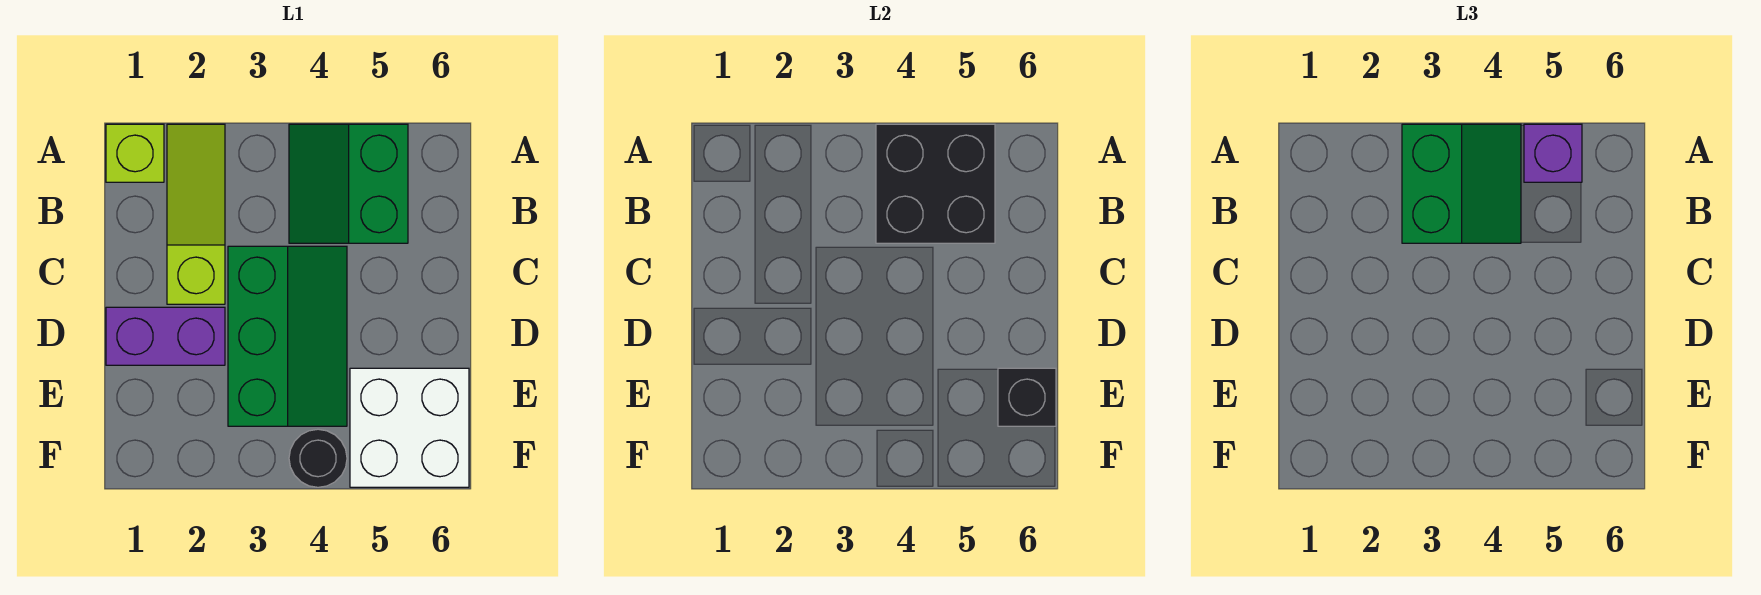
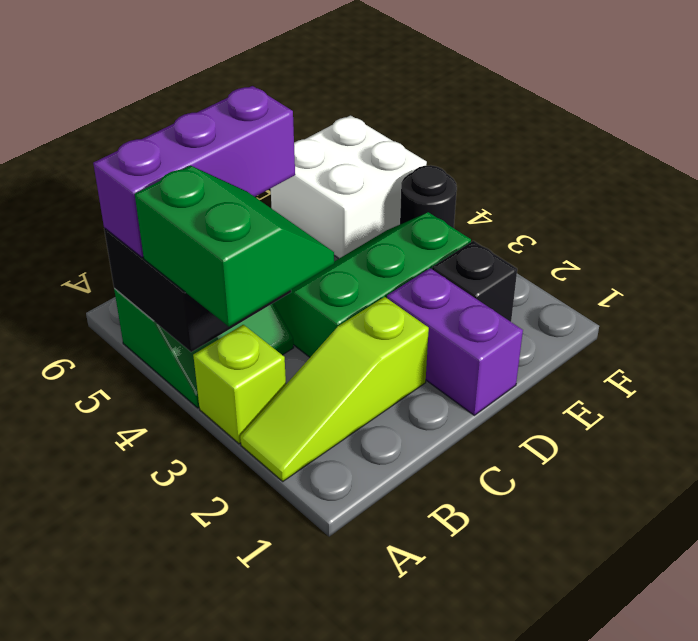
lime 1x1 brick [106,124,164,182] -> lime 1x1 brick moved to [193,325,286,444]
green 2x2 slope [1402,124,1521,243] -> green 2x2 slope turned to [135,166,334,326]
purple 1x1 brick [1524,124,1582,182] -> purple 1x3 brick [93,86,295,257]
black 1x1 brick [998,368,1056,426] -> black 1x1 brick moved to [432,241,517,322]

